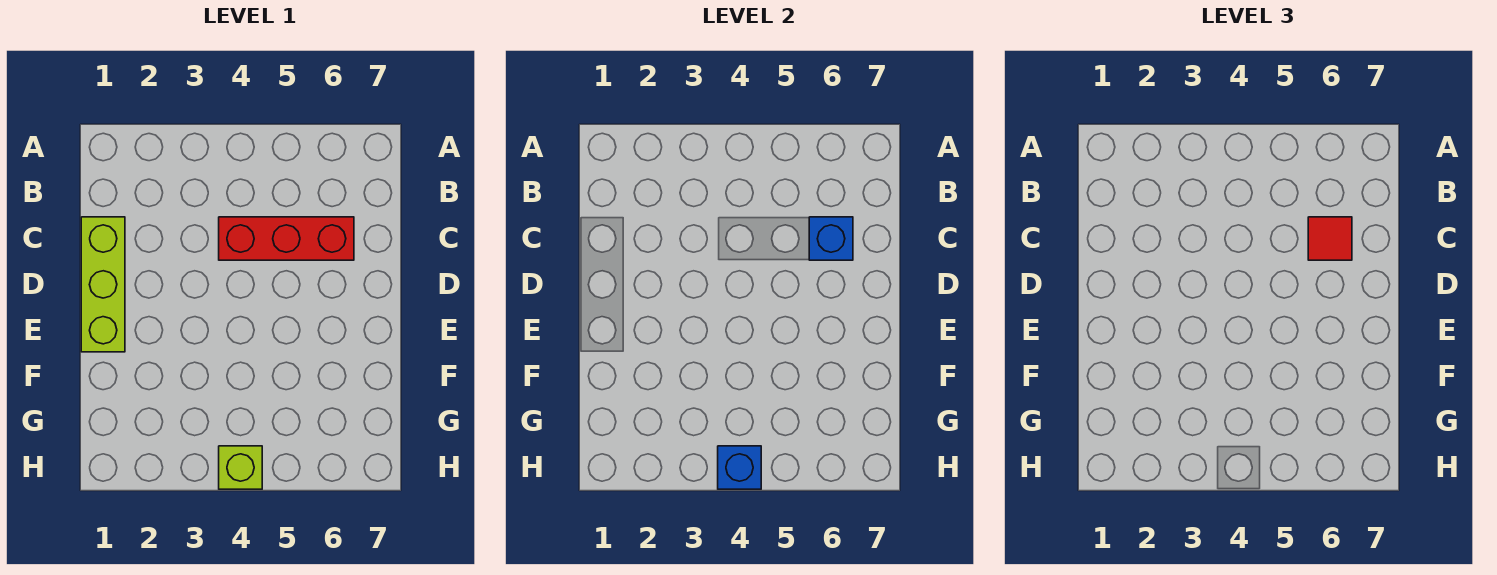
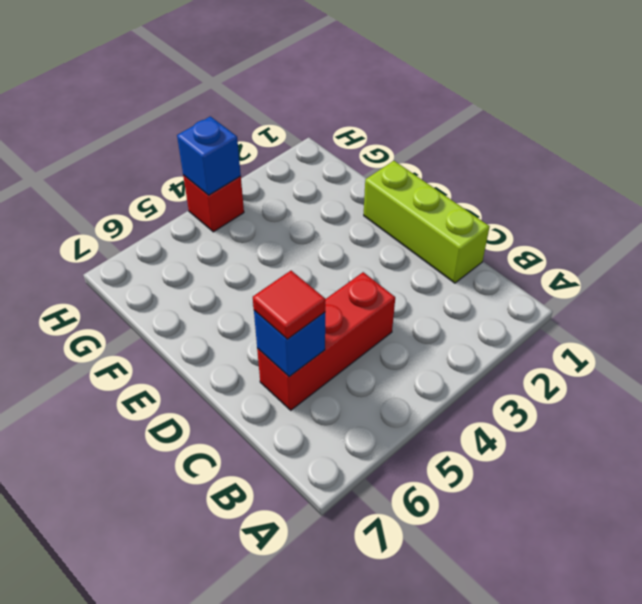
lime 1x1 brick [219,446,262,489] -> red 1x1 brick [183,175,244,232]

